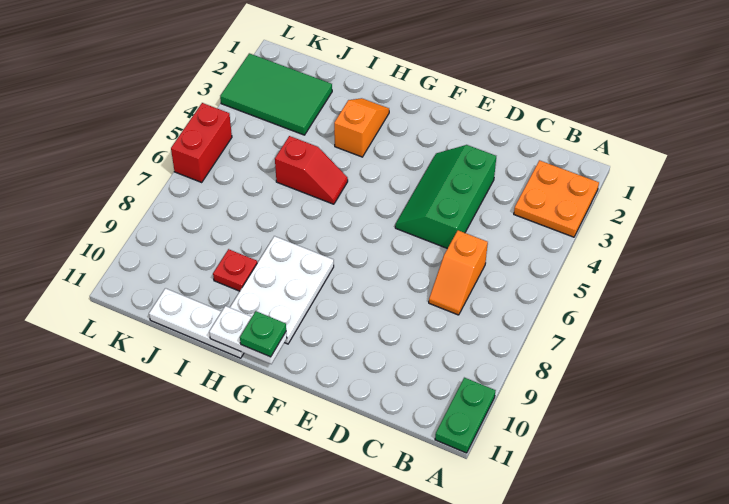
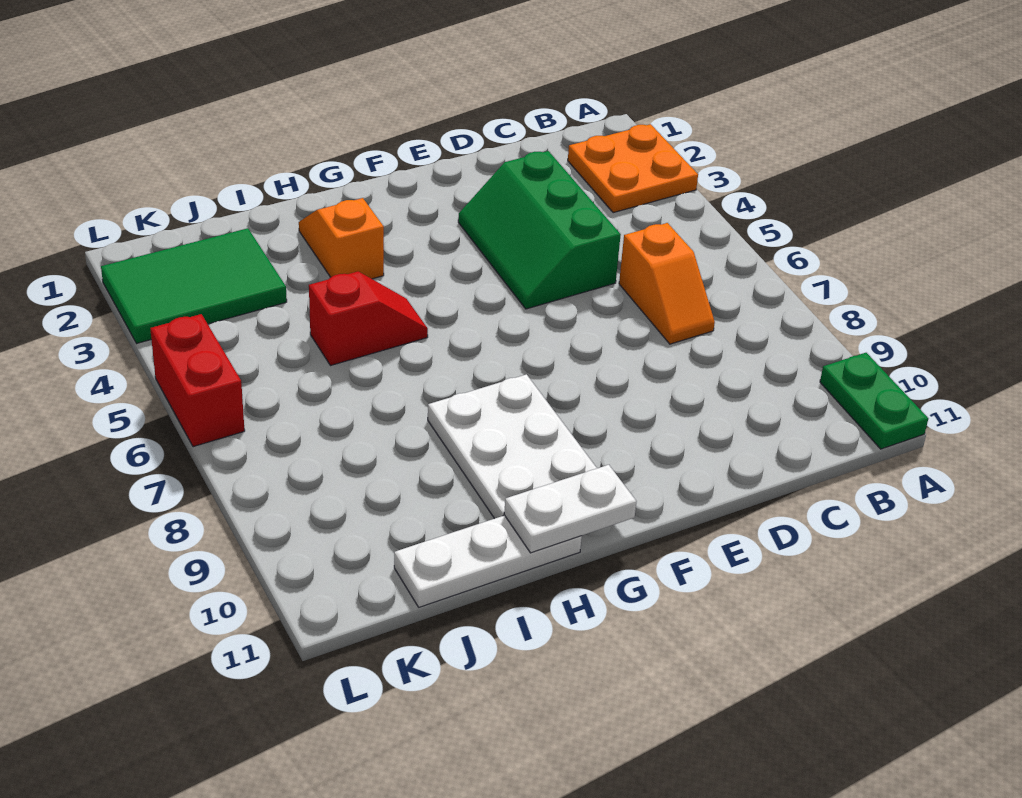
green 1x1 plate [240,311,286,357] -> none
red 1x1 plate [213,249,257,291] -> none

